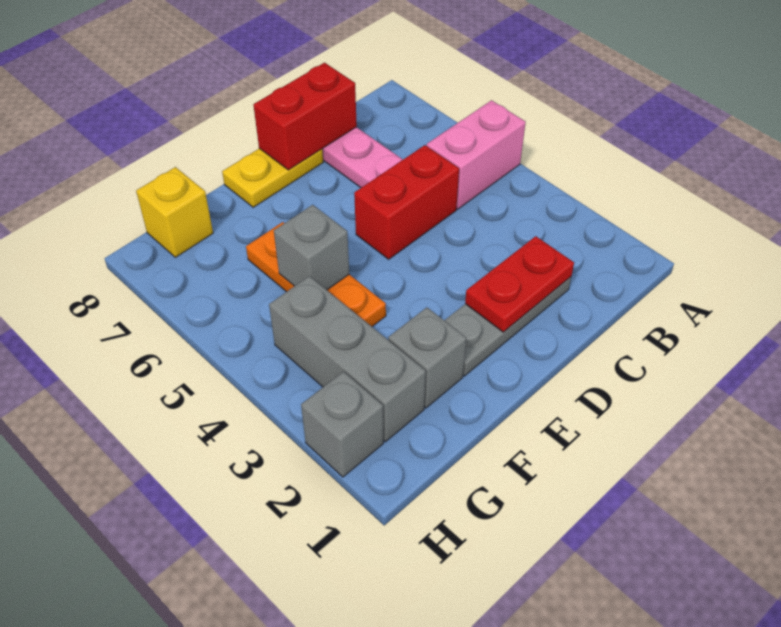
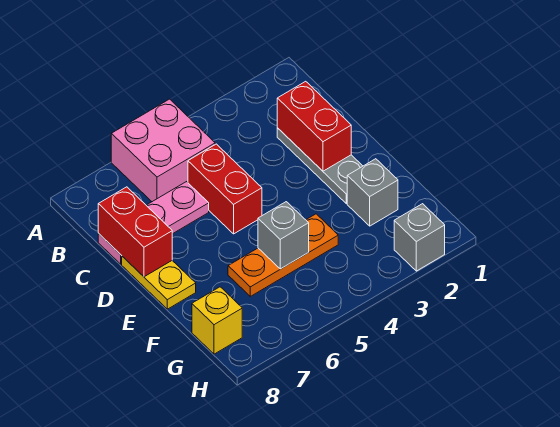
pink 1x2 brick [427,100,526,209] -> pink 2x2 brick [111,99,215,202]
red 1x2 plate [465,236,574,332] -> red 1x2 brick [277,81,351,171]
grey 1x3 brick [269,276,426,442] -> none

